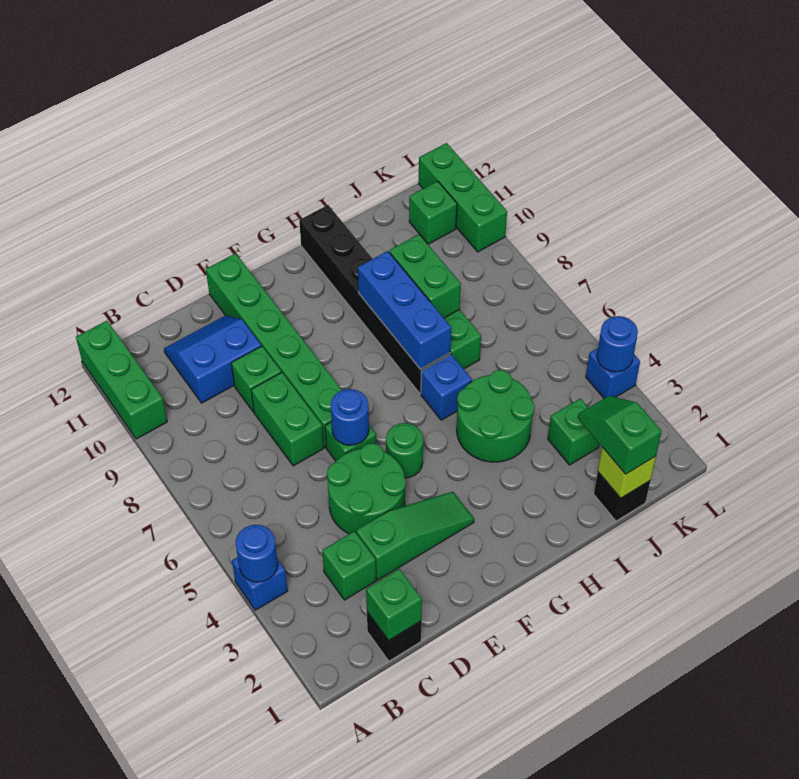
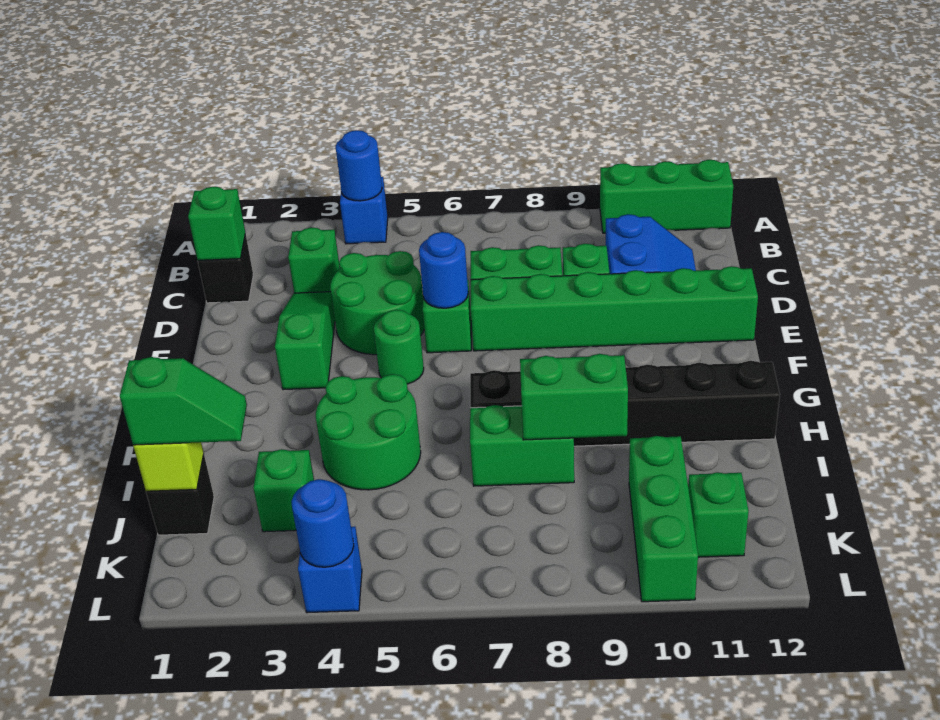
green 1x3 slope [356,492,474,580] -> green 1x3 slope turned to [275,292,335,390]
blue 1x1 brick [421,354,472,420] -> none
blue 1x3 brick [358,251,451,369] -> none
green 1x3 brick [419,143,507,252] -> green 1x3 brick turned to [629,436,698,602]

